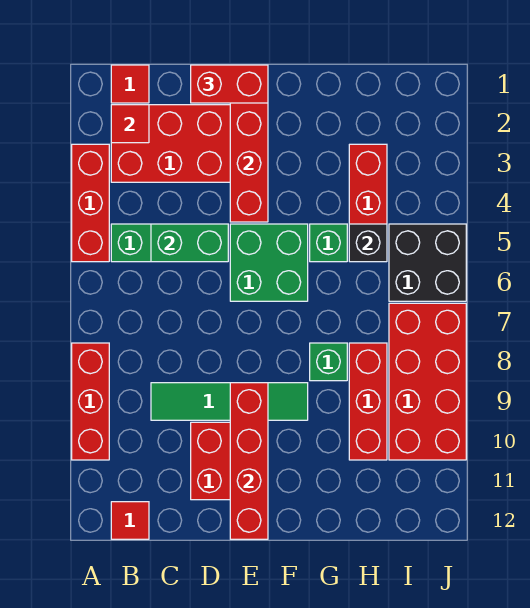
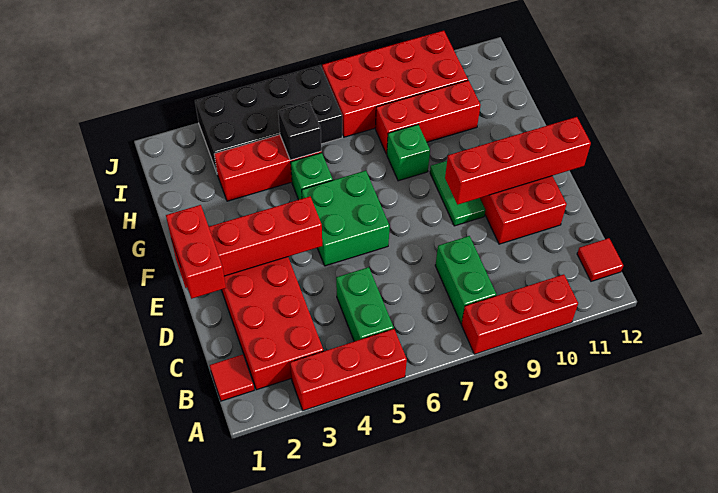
red 1x1 tile [111,105,149,143] -> none
green 1x2 brick [151,224,228,262] -> green 1x2 brick moved to [435,236,496,324]
green 1x4 tile [151,383,308,420] -> green 1x2 tile [430,161,485,226]
black 2x2 brick [389,224,466,301] -> black 2x4 brick [195,65,342,172]

